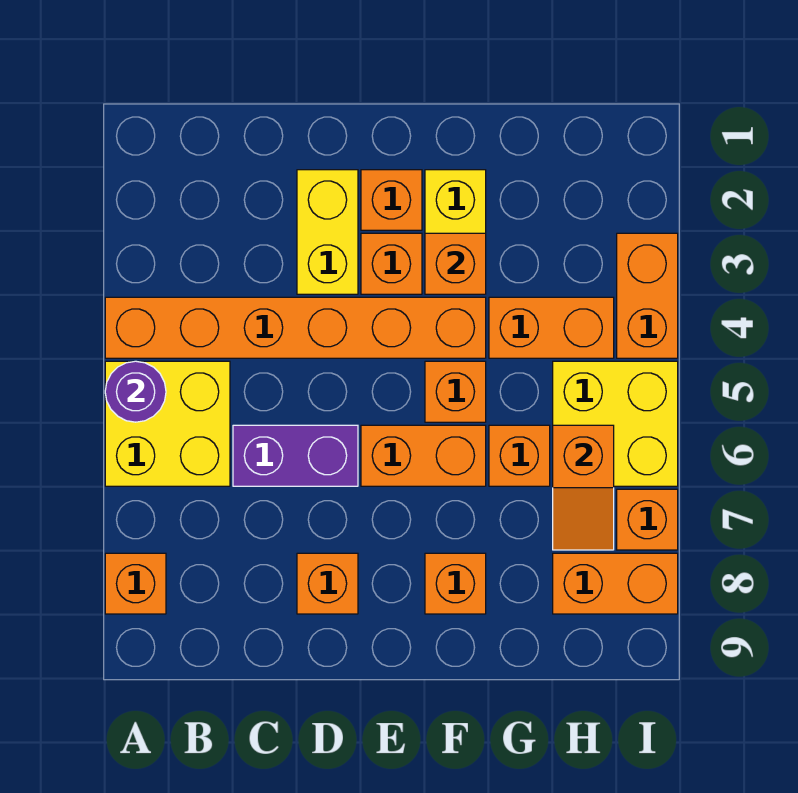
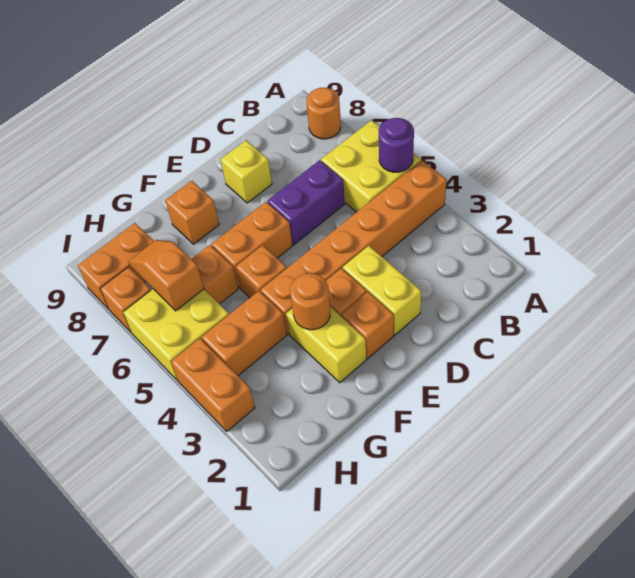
orange 1x1 brick [105,553,166,614] -> orange 1x1 round brick [307,88,341,139]
orange 1x1 brick [297,553,358,614] -> yellow 1x1 brick [221,140,272,203]
orange 1x1 brick [425,233,486,294] -> orange 1x1 round brick [290,273,330,330]

